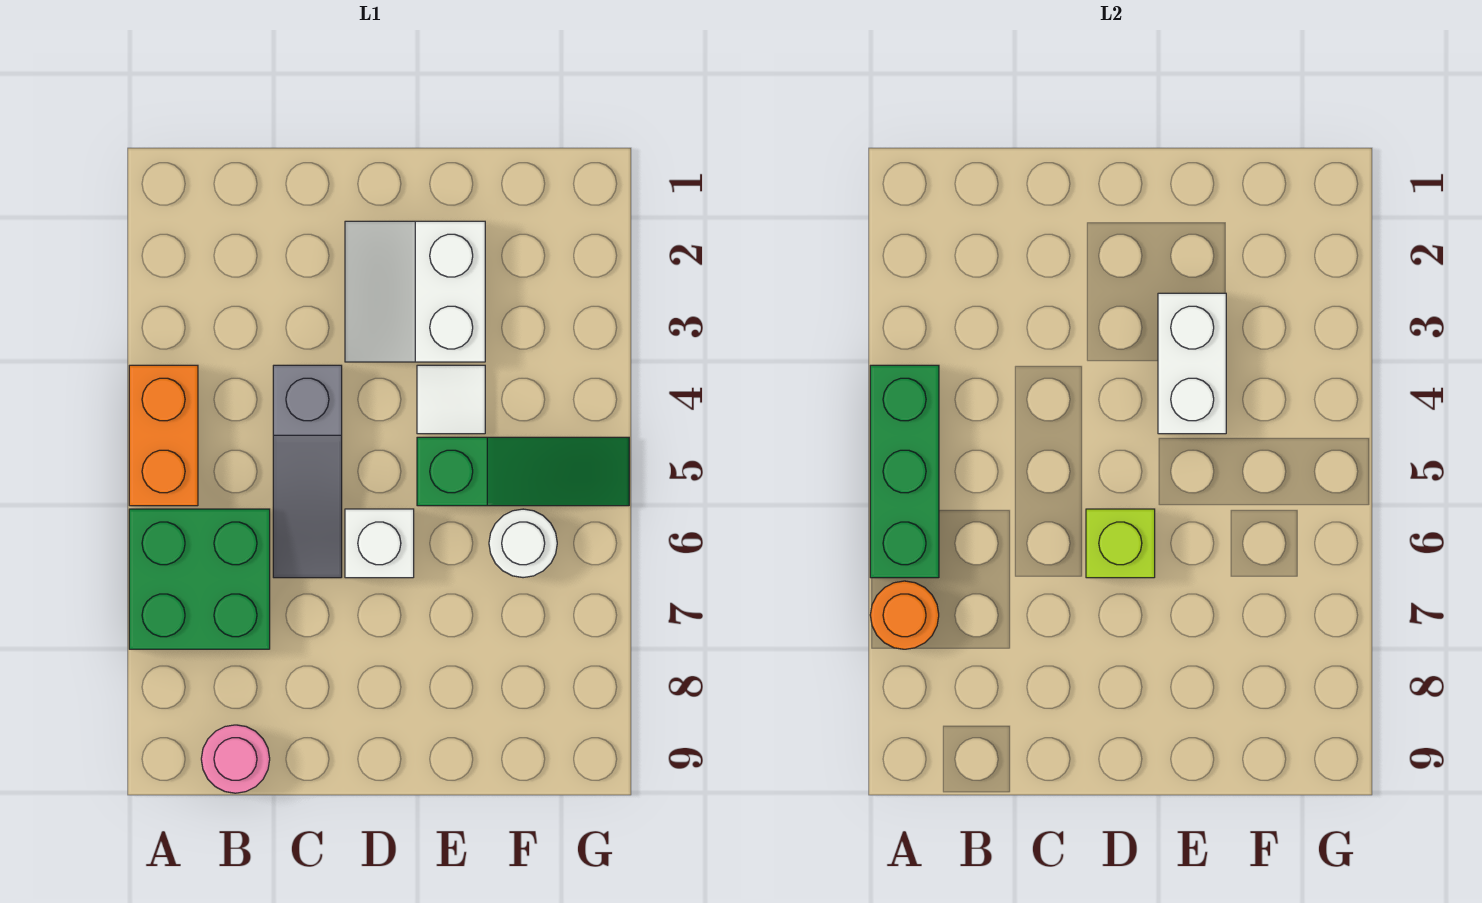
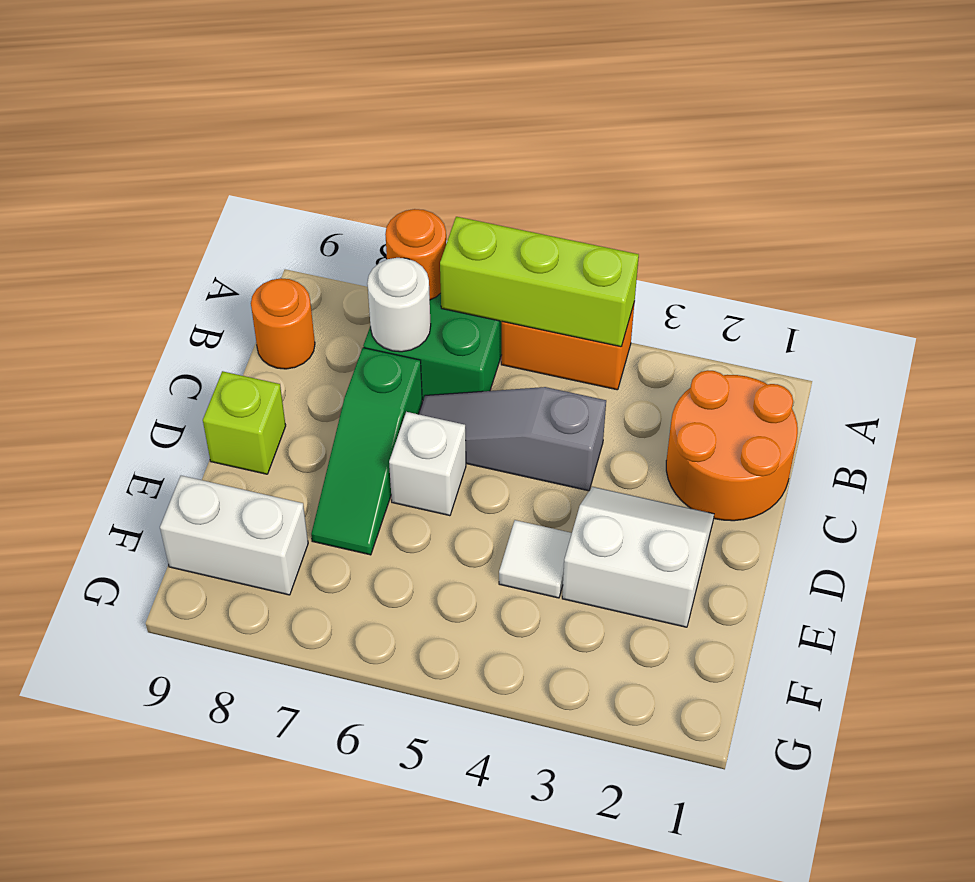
green 1x3 brick [870,365,939,578] -> lime 1x3 brick [440,217,639,347]
none -> orange 2x2 round brick [666,370,798,521]
pink 1x1 round brick [201,725,270,793] -> orange 1x1 round brick [251,278,315,369]
lime 1x1 brick [1086,509,1155,578] -> lime 1x1 brick moved to [203,371,286,474]
white 1x2 brick [1158,293,1226,434] -> white 1x2 brick moved to [160,476,308,595]
green 1x3 slope [417,437,629,506] -> green 1x3 slope moved to [311,348,422,555]
white 1x1 round brick [489,509,557,578] -> white 1x1 round brick moved to [367,258,431,352]

